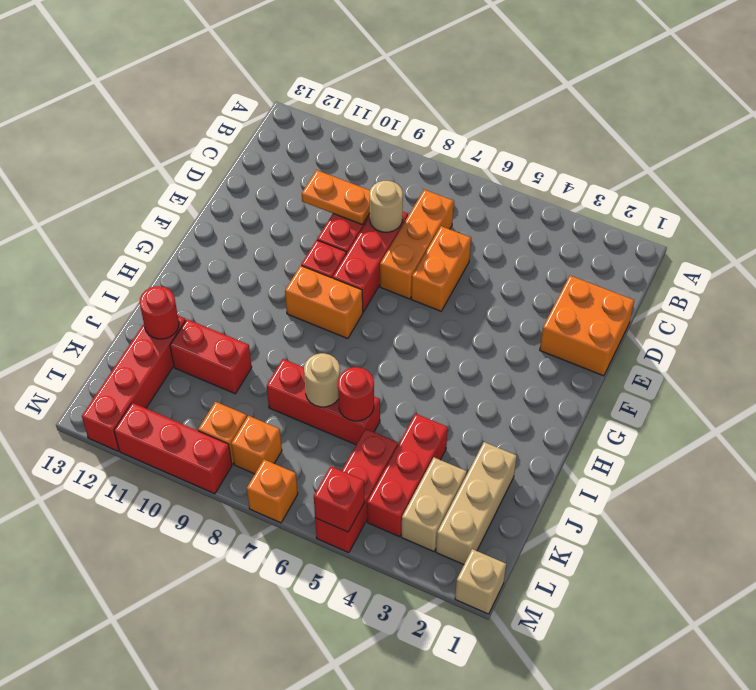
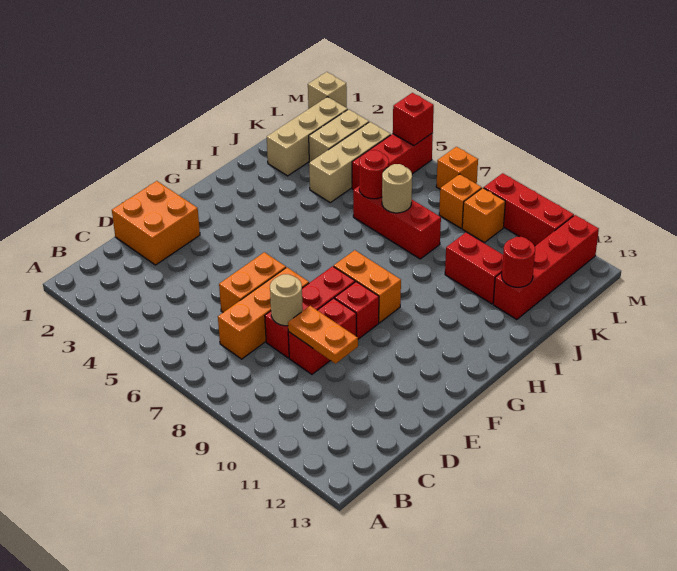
red 1x3 brick [367,414,448,537] -> tan 1x3 brick [309,122,391,203]

